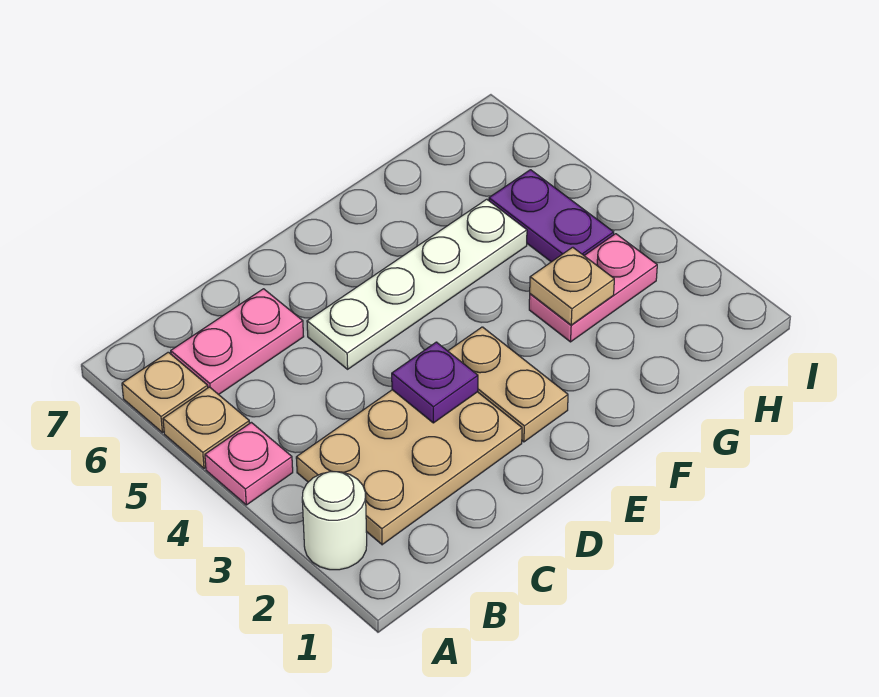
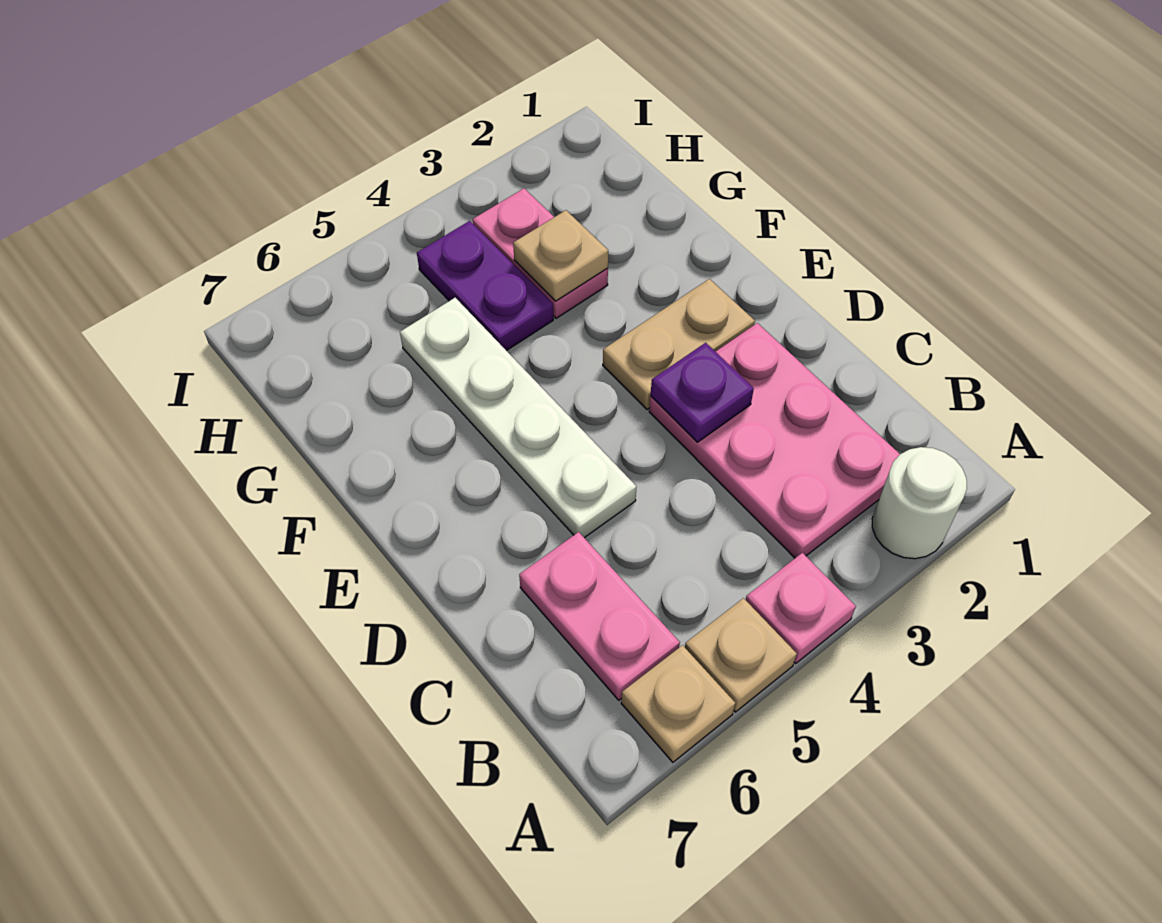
tan 2x3 plate [296,390,522,545] -> pink 2x3 plate [649,323,900,558]
purple 1x2 plate [489,170,614,262] -> purple 1x2 plate turned to [417,221,553,351]

